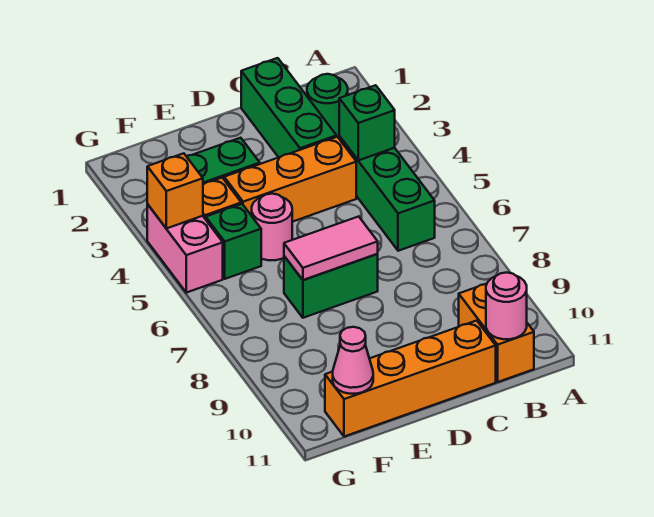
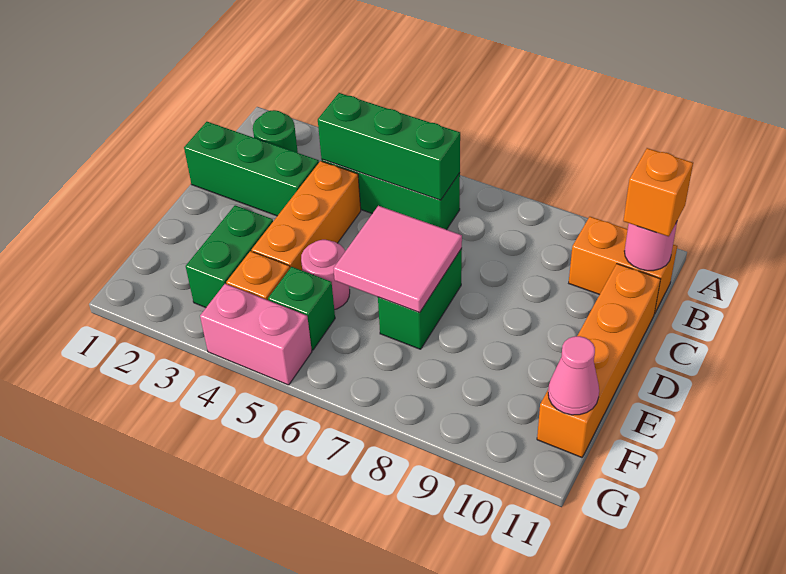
green 1x1 brick [339,85,395,160] -> green 1x3 brick [318,93,460,200]
pink 1x2 tile [284,217,378,280] -> pink 2x2 tile [334,206,462,313]
orange 1x1 brick [147,153,203,228] -> orange 1x1 brick moved to [623,148,693,237]

